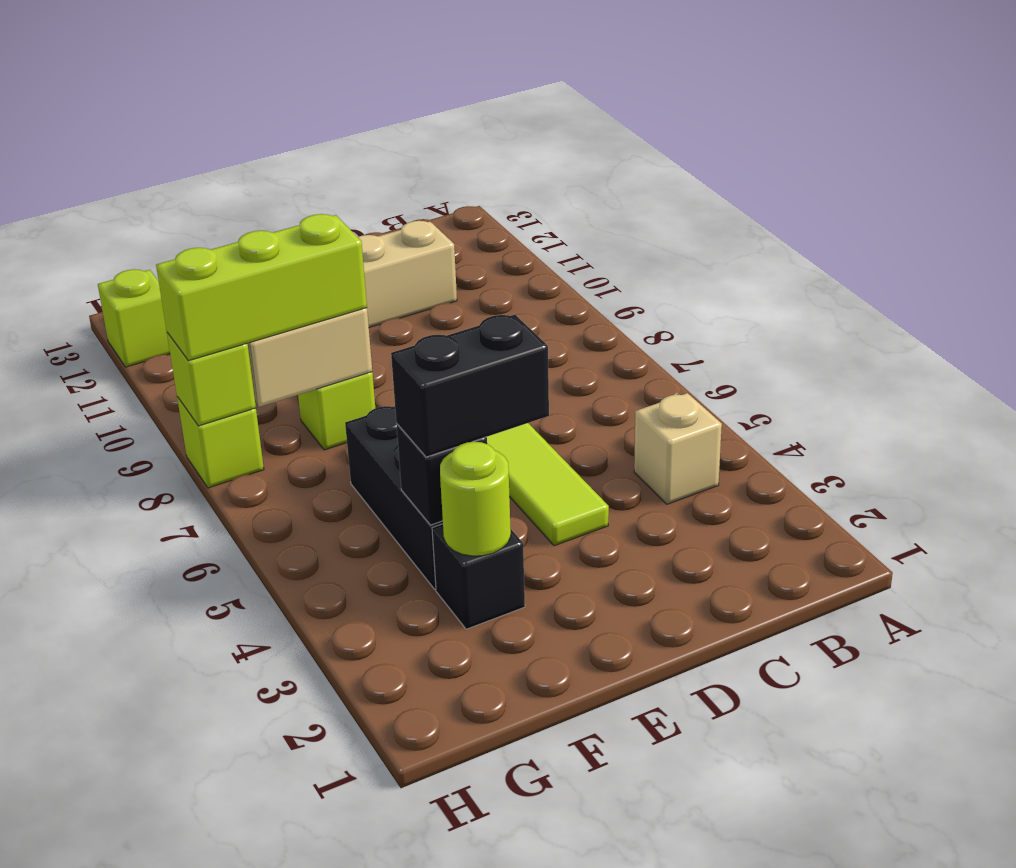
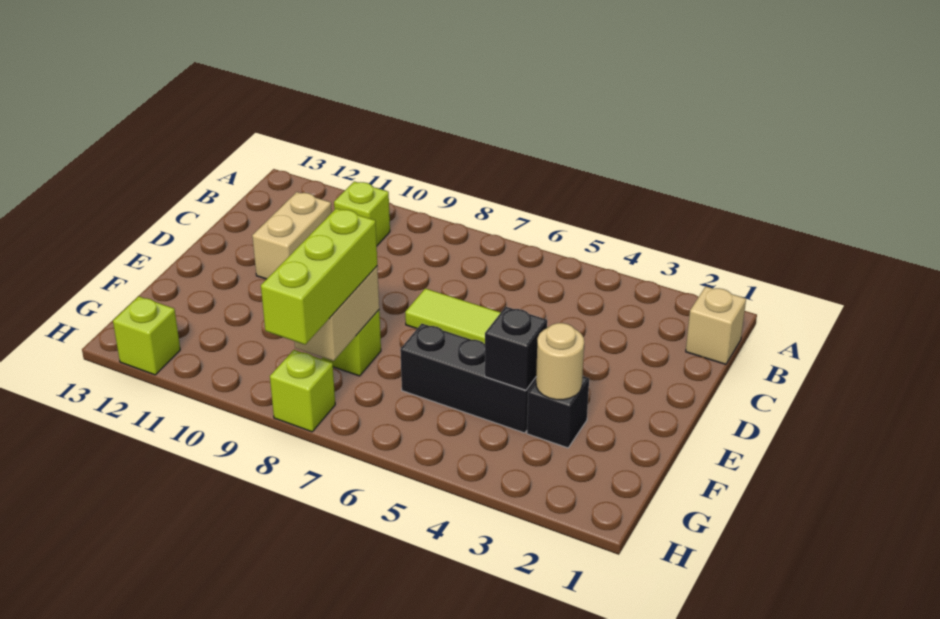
tan 1x1 brick [634,393,722,504] -> tan 1x1 brick moved to [686,287,746,364]
black 1x2 brick [391,315,549,457] -> none
lime 1x1 round brick [440,442,511,556] -> tan 1x1 round brick [536,323,584,400]
lime 1x1 brick [167,333,256,426] -> lime 1x1 brick moved to [334,181,390,245]

